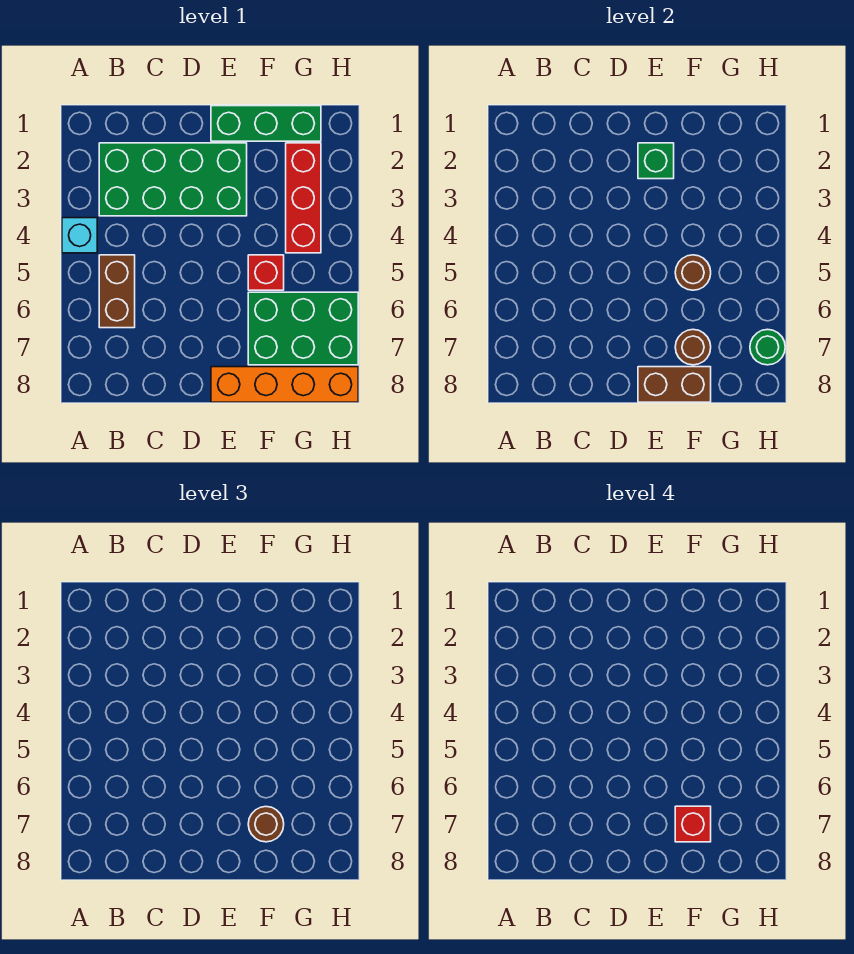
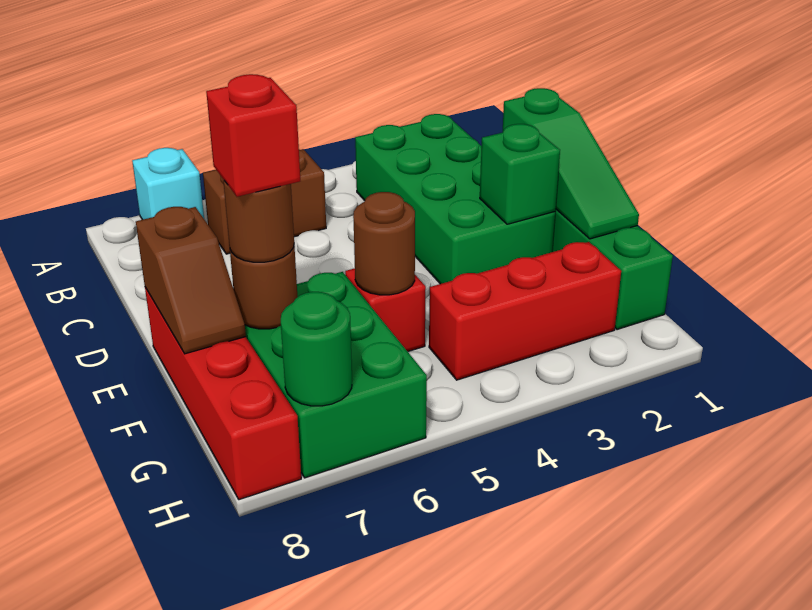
cyan 1x1 brick [62,218,97,253] -> cyan 1x1 brick moved to [132,148,204,220]
none -> green 1x3 slope [503,88,639,239]
orange 1x4 brick [211,367,358,402] -> red 1x4 brick [145,287,301,500]
brown 1x2 brick [638,367,711,402] -> brown 1x2 slope [136,207,246,354]

